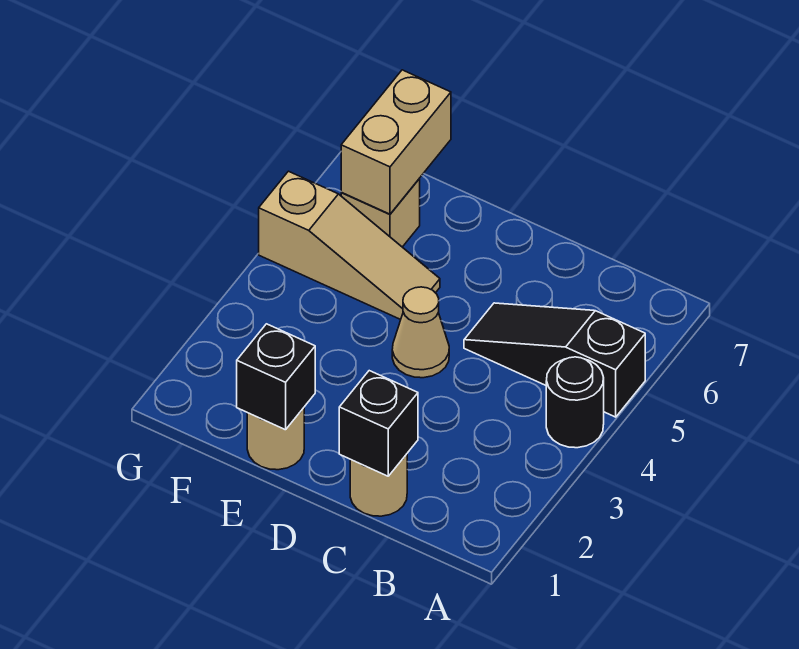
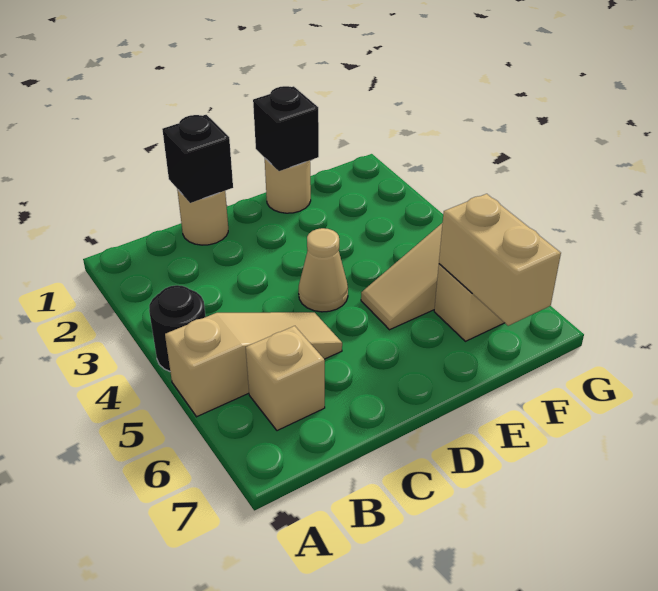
black 1x3 slope [464,303,645,417] -> tan 1x3 slope [165,312,342,417]
none -> tan 1x1 brick [246,326,325,431]

